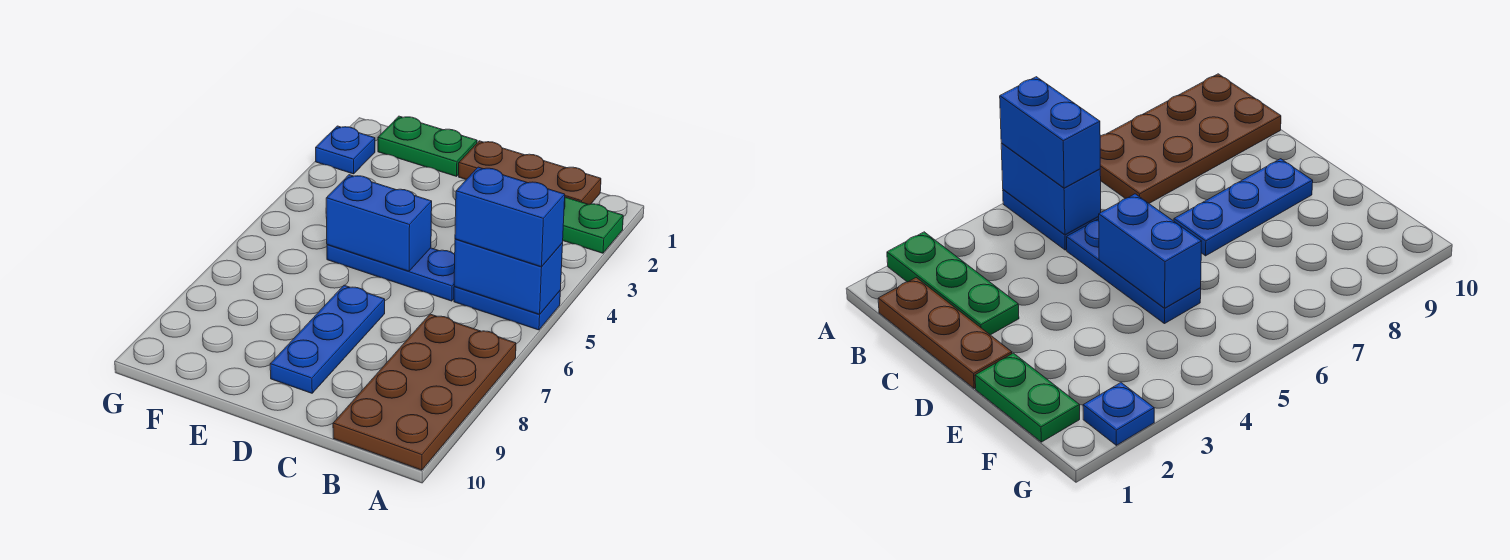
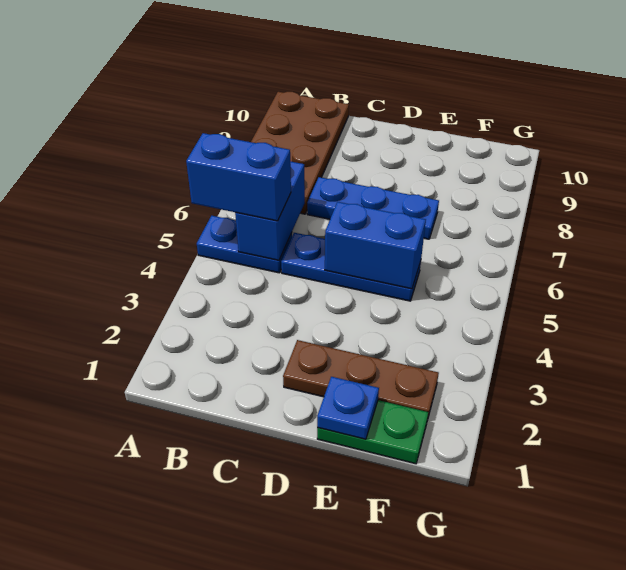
green 1x3 plate [563,197,623,253] -> none
blue 1x2 brick [454,239,563,314] -> blue 1x2 brick turned to [235,161,305,260]
brown 1x3 plate [459,141,601,204] -> brown 1x3 plate moved to [283,340,439,420]
blue 1x3 plate [270,285,385,393] -> blue 1x3 plate turned to [307,177,439,239]
blue 1x1 plate [316,126,375,174] -> blue 1x1 plate moved to [317,377,379,439]

